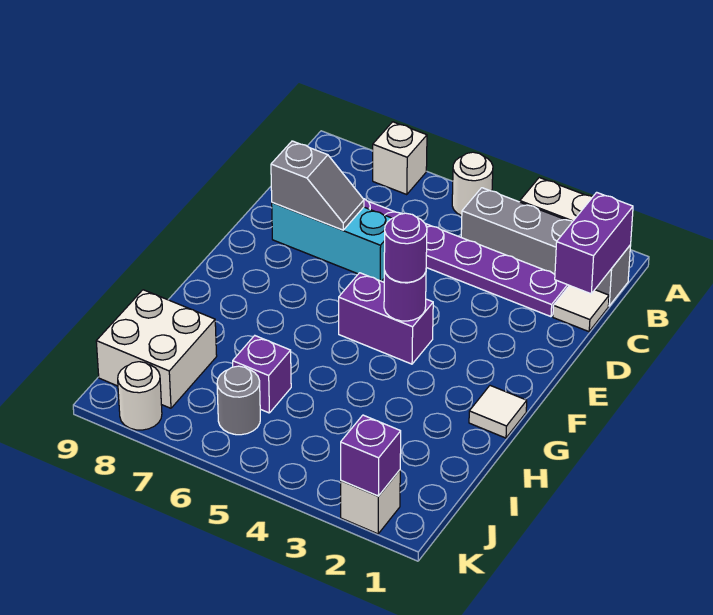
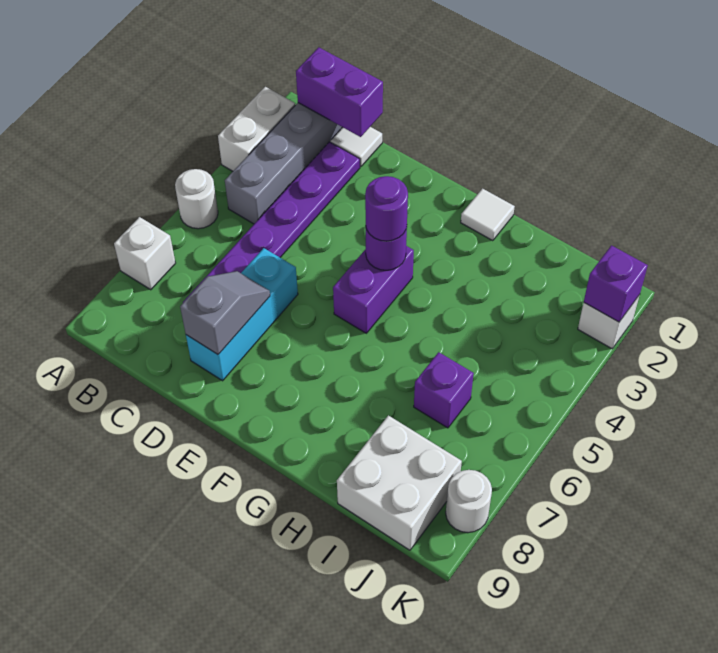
grey 1x1 round brick [217,366,260,435] -> none

